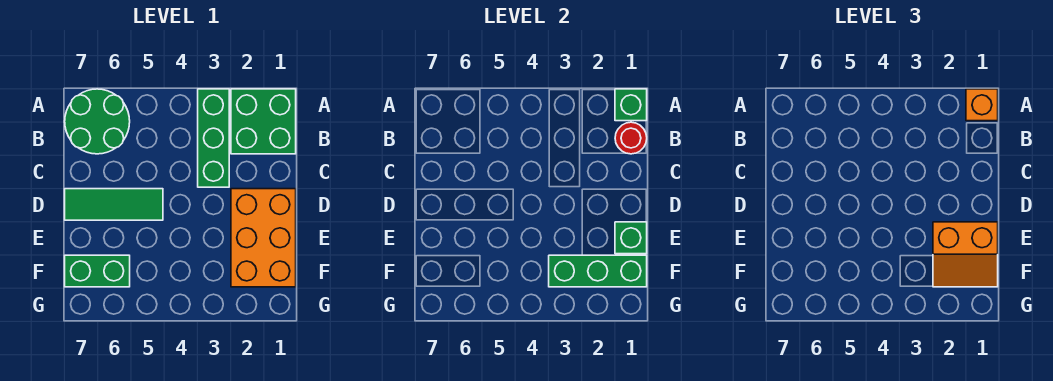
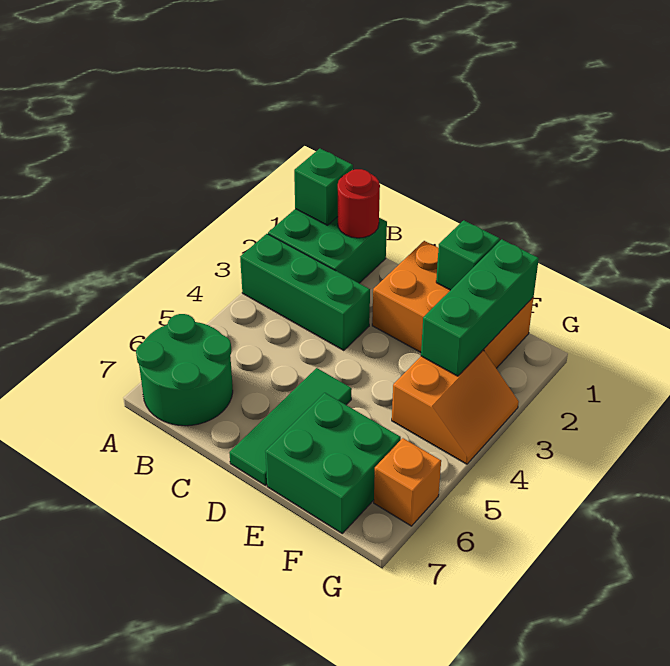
orange 1x1 brick [966,89,998,121] -> orange 1x1 brick moved to [374,438,441,526]
orange 2x2 slope [933,222,998,287] -> orange 2x2 slope moved to [392,350,519,464]
green 1x2 brick [65,255,130,287] -> green 2x2 brick [265,393,401,533]

